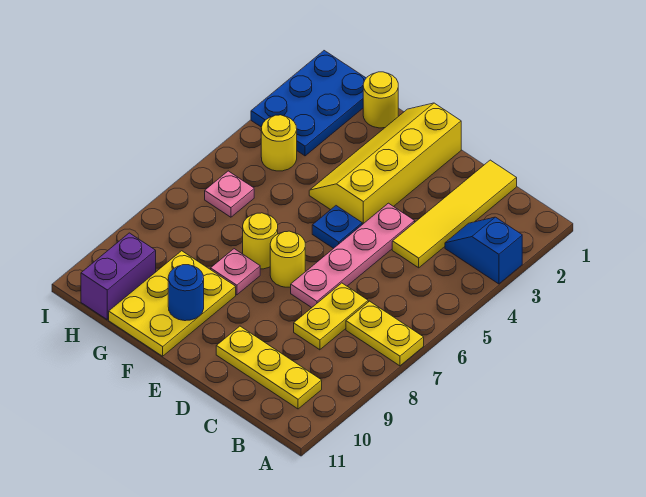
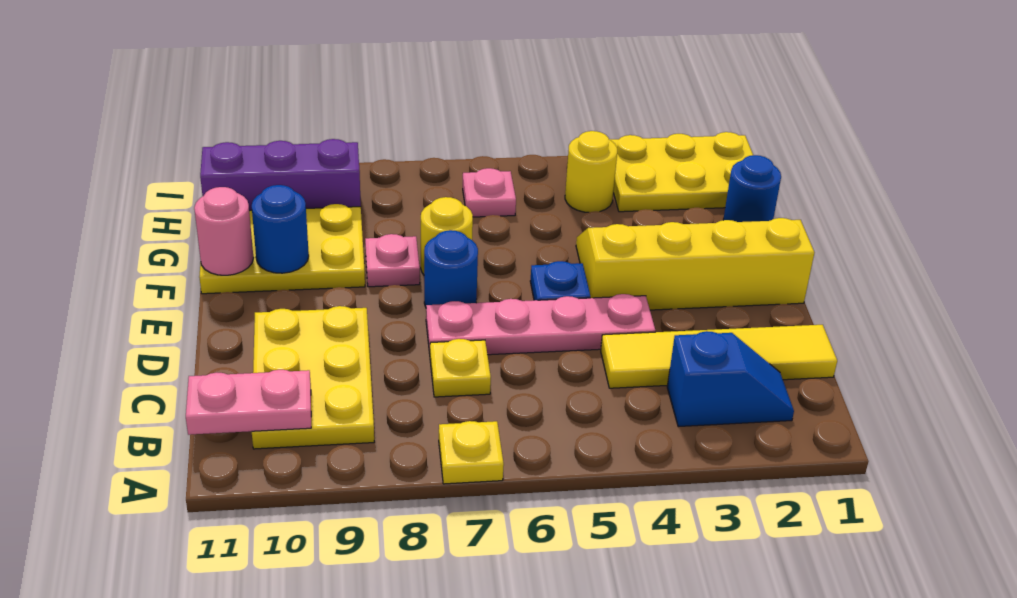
blue 1x2 slope [445,217,522,284] -> blue 1x2 slope turned to [667,331,794,427]
yellow 1x2 plate [346,301,424,366] -> yellow 1x1 plate [439,421,504,484]
yellow 1x3 plate [216,326,322,409] -> yellow 2x3 plate [252,306,374,449]
none -> pink 1x2 plate [186,370,311,435]
yellow 1x2 plate [294,283,368,350] -> yellow 1x1 plate [430,339,491,397]
yellow 1x1 round brick [270,231,305,287] -> blue 1x1 round brick [424,230,478,307]
none -> pink 1x1 round brick [194,187,253,275]
yellow 1x1 round brick [363,72,398,128] -> blue 1x1 round brick [723,155,781,222]
blue 2x3 plate [251,51,366,156] -> yellow 2x3 plate [610,132,753,212]
purple 1x2 brick [81,233,156,319] -> purple 1x3 brick [200,139,361,211]

